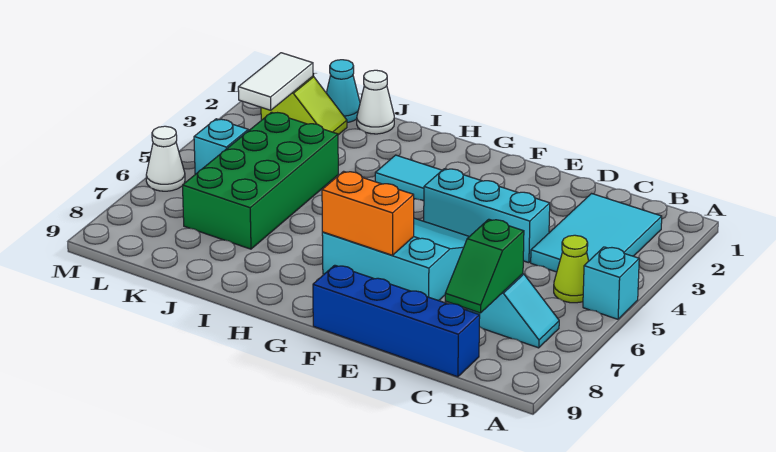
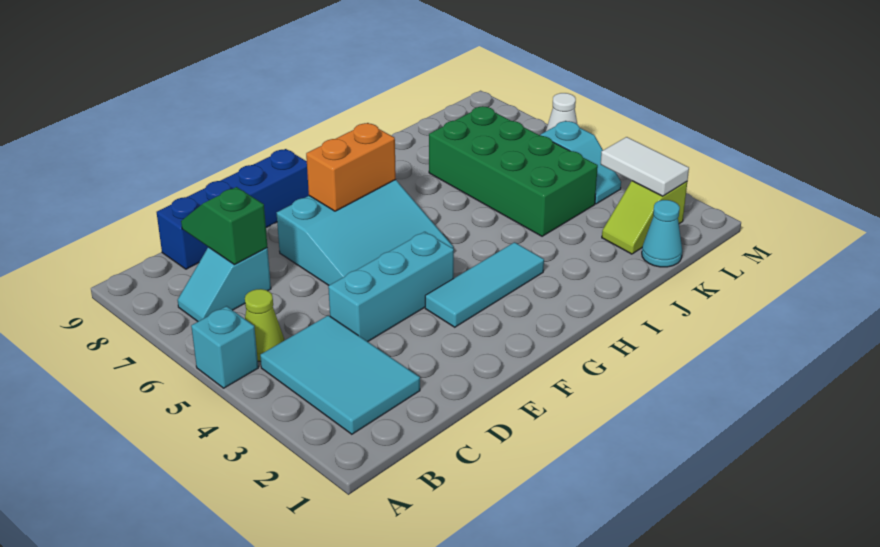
white 1x1 cone [357,70,394,134] -> none

